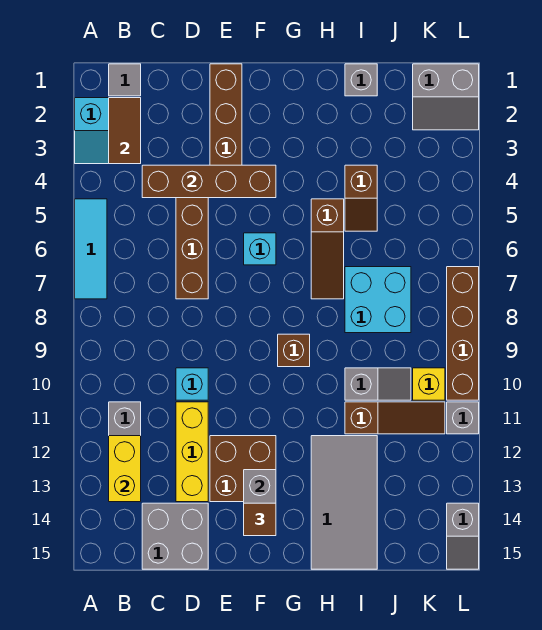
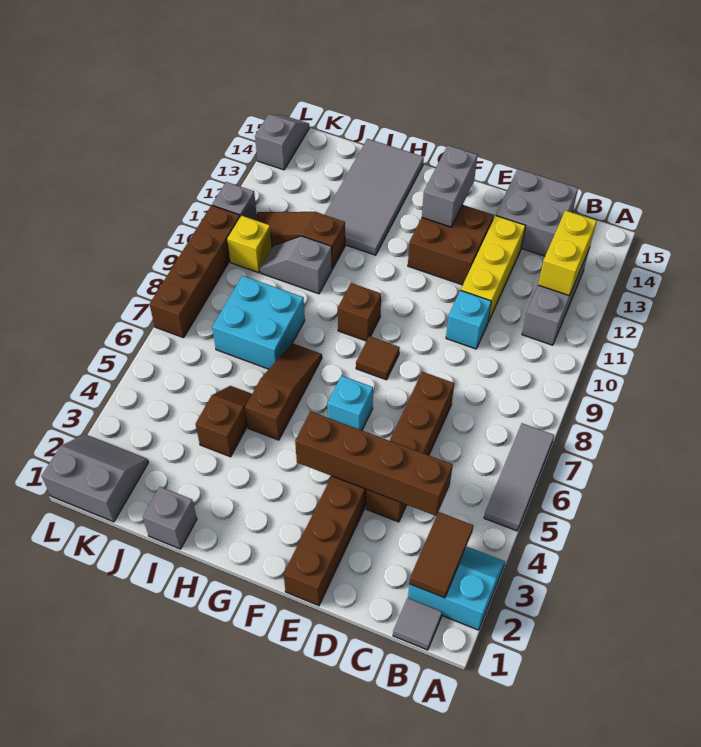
cyan 1x3 tile [75,199,107,299] -> grey 1x3 tile [484,423,554,531]
brown 1x1 tile [244,503,276,536] -> brown 1x1 tile moved to [356,336,400,380]

